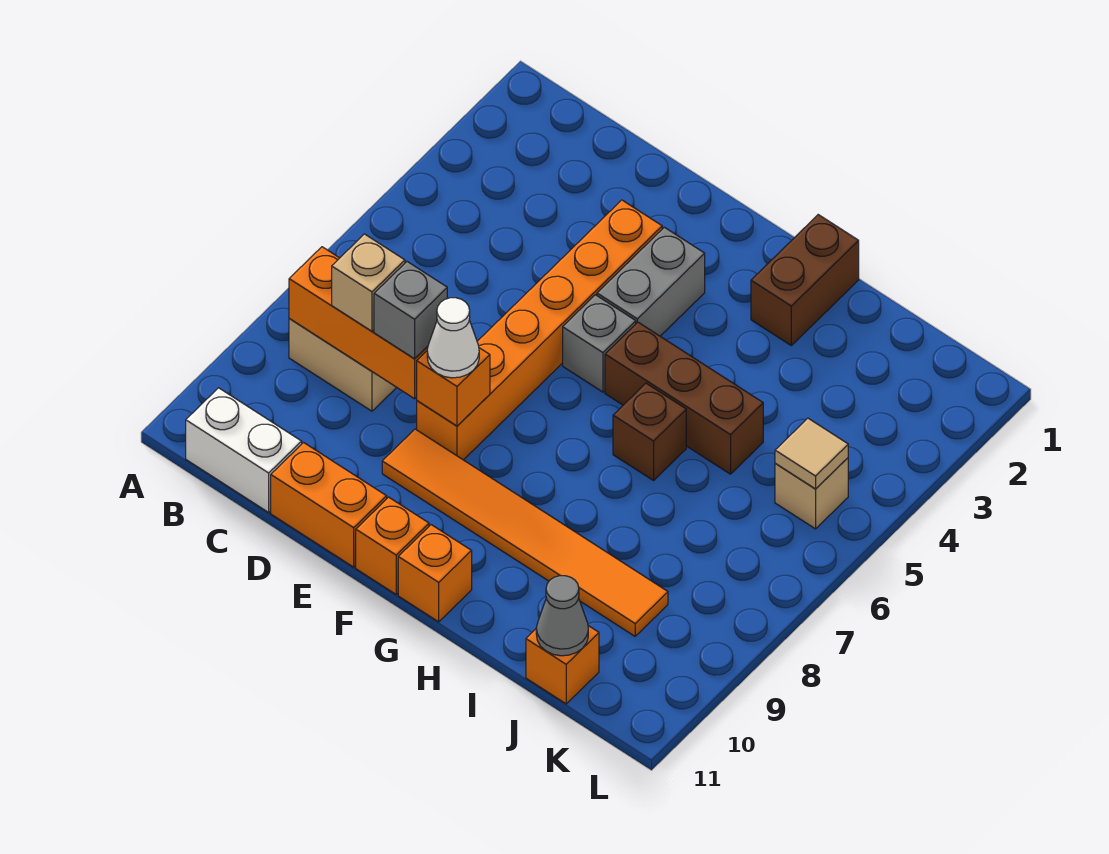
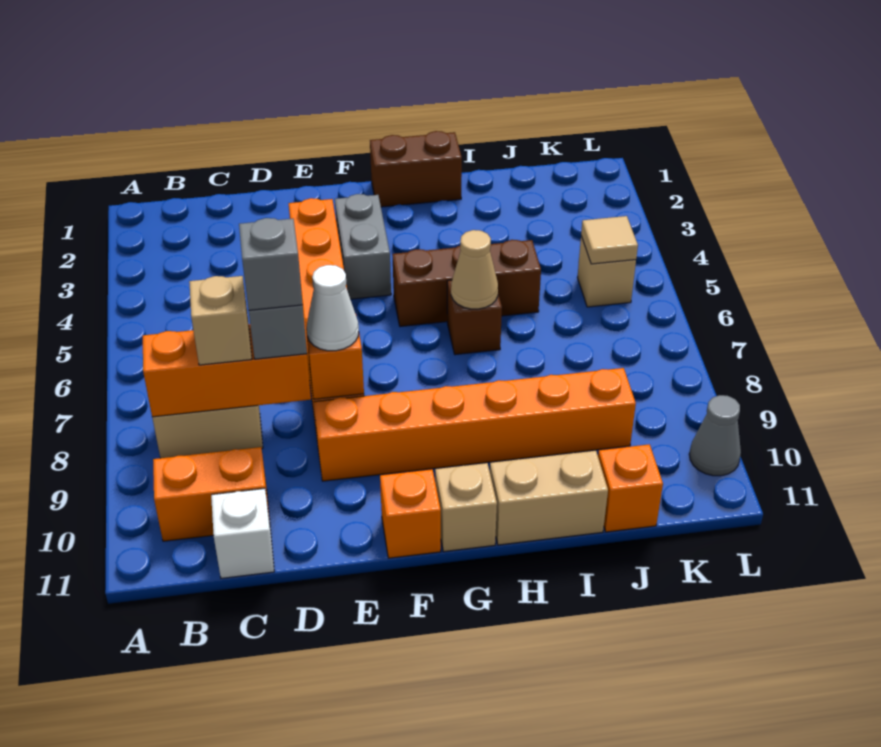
white 1x2 brick [186,388,302,512] -> white 1x1 brick [211,489,274,578]
orange 1x2 brick [271,443,387,567] -> orange 1x2 brick moved to [153,447,270,541]
orange 1x6 tile [382,429,668,636] -> orange 1x6 brick [314,368,636,481]
grey 1x1 brick [563,295,636,392] -> grey 1x1 brick moved to [239,218,303,310]
orange 1x1 brick [398,525,472,622] -> tan 1x1 brick [435,463,497,552]
brown 1x2 brick [751,215,859,345] -> brown 1x2 brick turned to [370,131,462,207]
none -> tan 1x1 cone [451,230,498,309]
none -> tan 1x2 brick [490,451,608,545]
grey 1x1 cone [536,576,588,656] -> grey 1x1 cone moved to [689,395,741,476]

